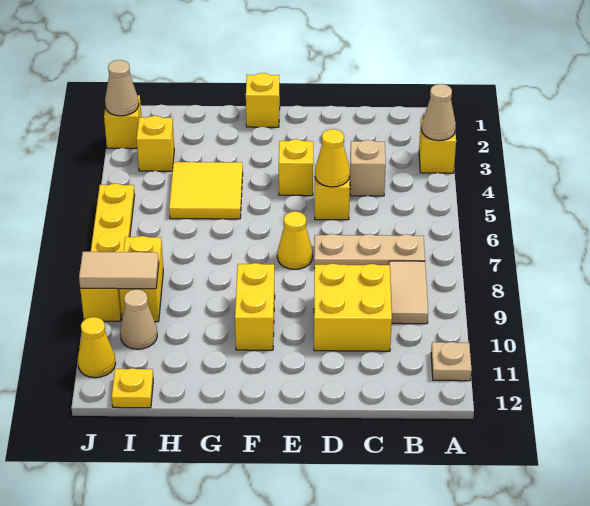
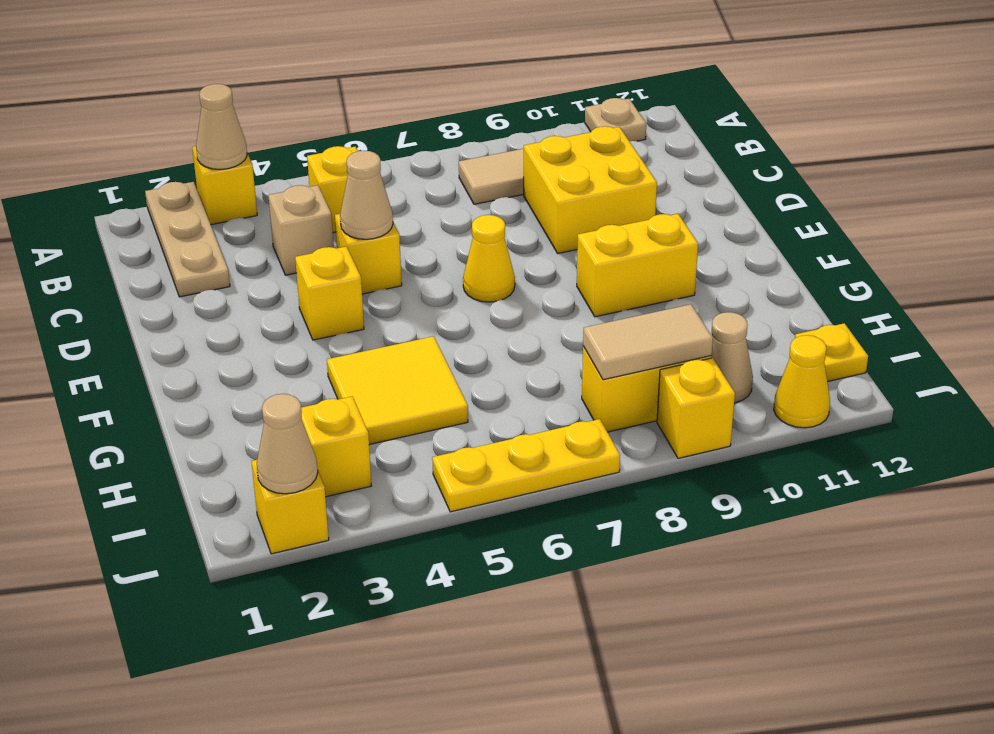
tan 1x3 plate [314,234,425,268] -> tan 1x3 plate moved to [145,182,230,297]
yellow 1x1 cone [315,129,350,187] -> tan 1x1 cone [340,151,393,239]
yellow 1x1 brick [246,73,280,127] -> yellow 1x1 brick moved to [307,146,358,233]
tan 1x2 tile [79,252,159,289] -> tan 1x2 tile turned to [583,304,713,380]

